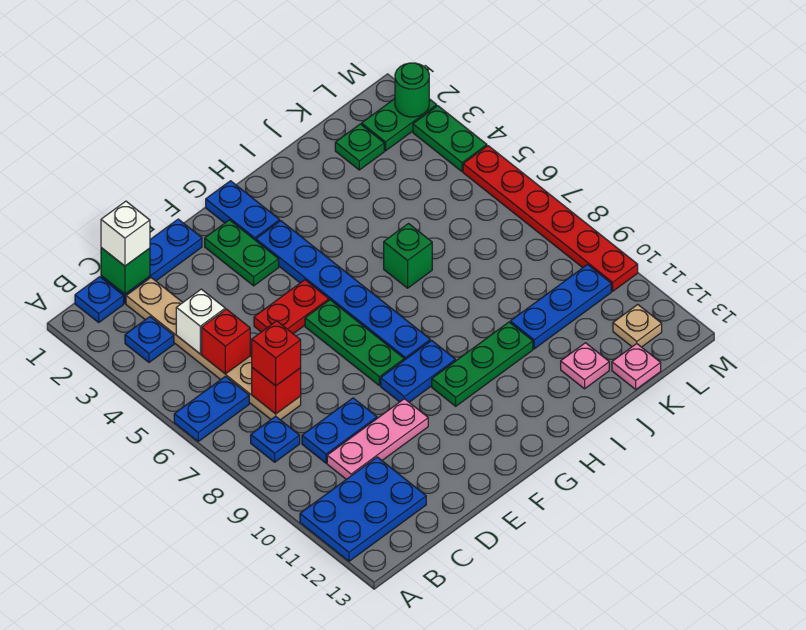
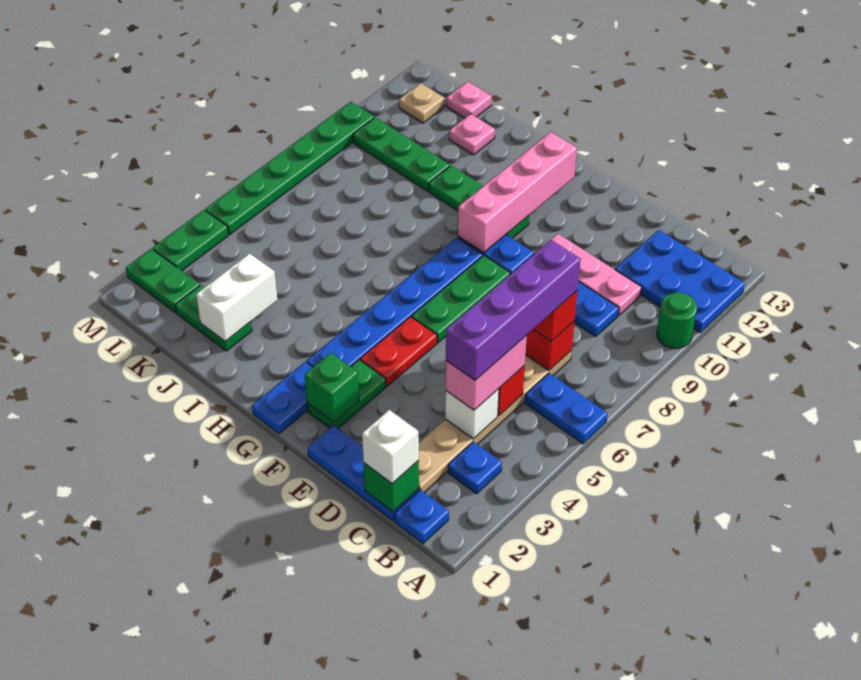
blue 1x1 plate [251,416,300,462] -> none
none -> pink 1x2 brick [446,335,527,410]
none -> purple 1x4 brick [446,240,580,380]
red 1x2 plate [254,280,329,334] -> red 1x2 plate turned to [360,317,437,386]
none -> pink 1x4 brick [458,132,577,253]
green 1x1 brick [384,224,432,288] -> green 1x1 brick moved to [305,353,359,422]
none -> white 1x2 brick [196,253,277,341]
blue 1x3 plate [510,265,611,349] -> green 1x3 plate [353,117,450,191]
green 1x1 plate [335,124,384,170] -> green 1x2 plate [175,285,252,351]
green 1x1 round brick [395,63,429,117] -> green 1x1 round brick moved to [657,292,697,348]
red 1x6 plate [463,146,638,291] -> green 1x6 plate [205,102,374,234]

